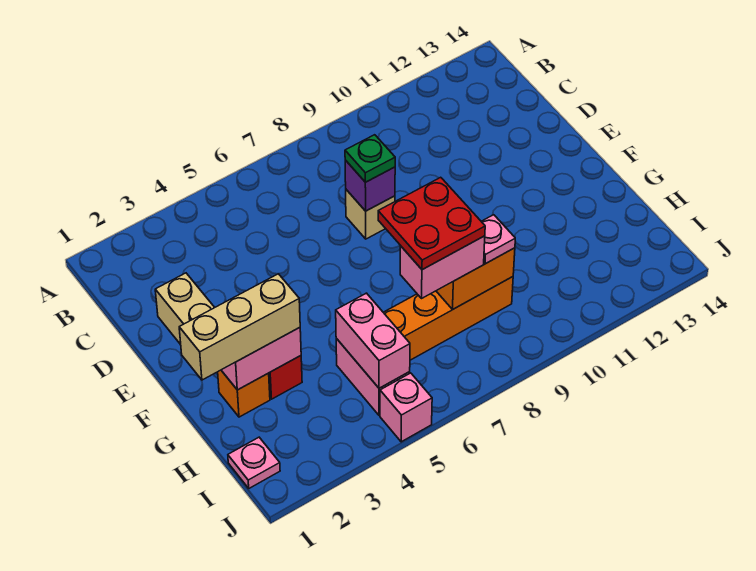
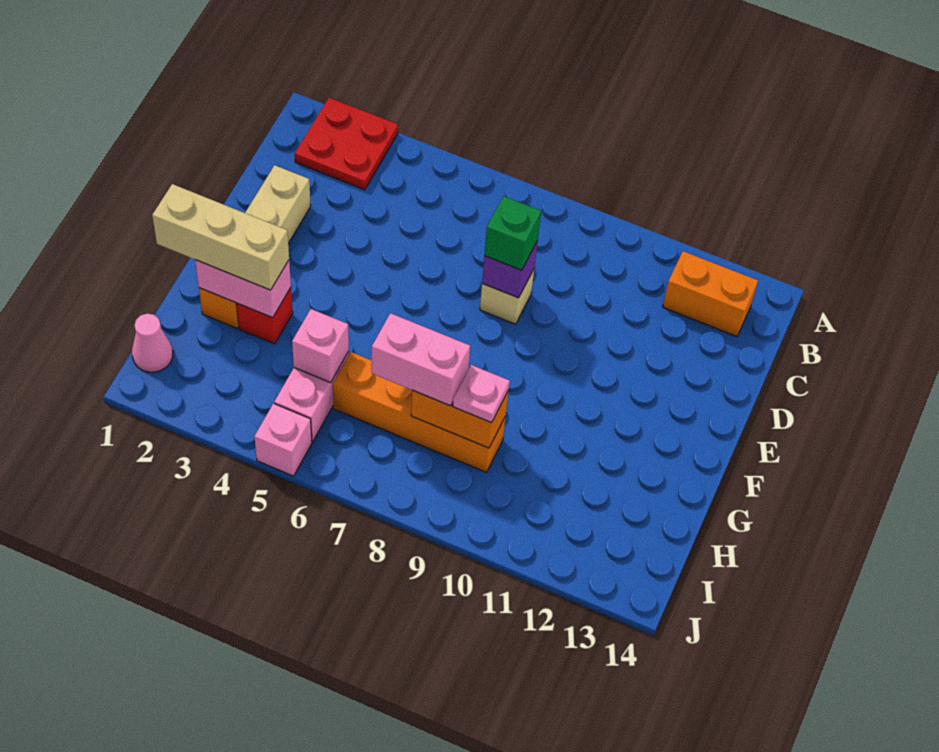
none -> orange 1x2 brick [663,251,758,336]
green 1x1 plate [345,135,395,182] -> green 1x1 brick [484,196,541,270]
red 2x2 plate [378,177,485,270] -> red 2x2 plate moved to [295,98,398,190]
pink 1x2 brick [336,293,410,388] -> pink 1x1 brick [292,309,349,382]
pink 1x1 plate [228,437,280,488] -> pink 1x1 cone [132,314,173,372]

